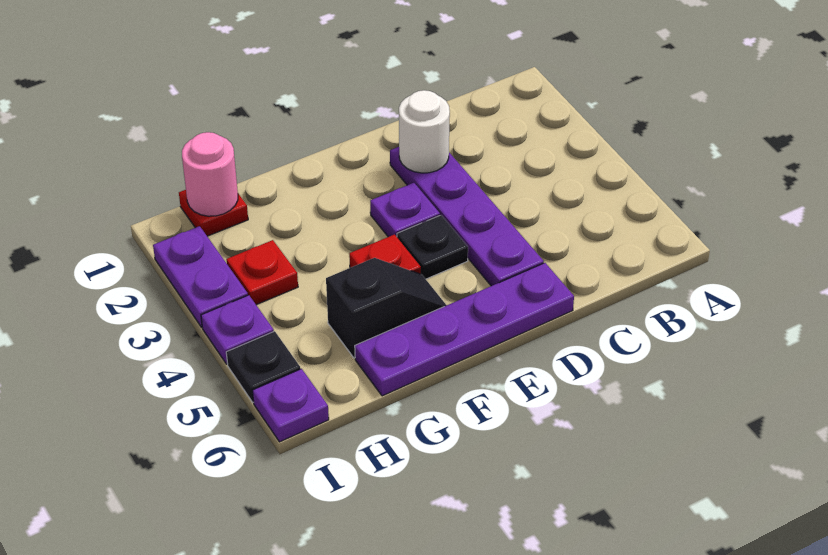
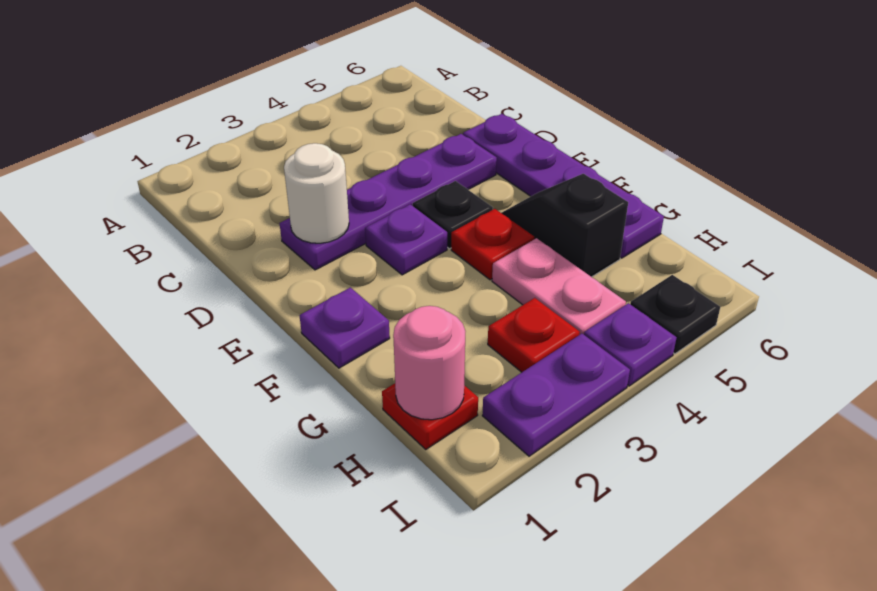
none -> pink 1x2 plate [492,238,626,335]
purple 1x1 plate [253,369,329,442] -> purple 1x1 plate moved to [300,287,390,368]

